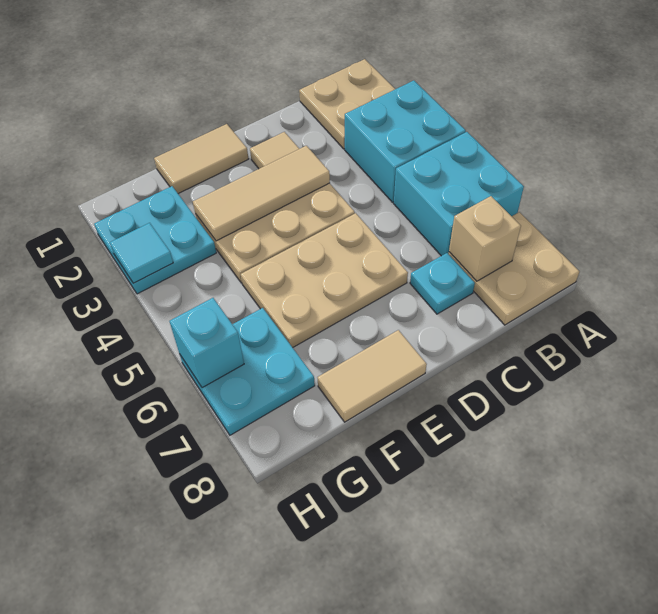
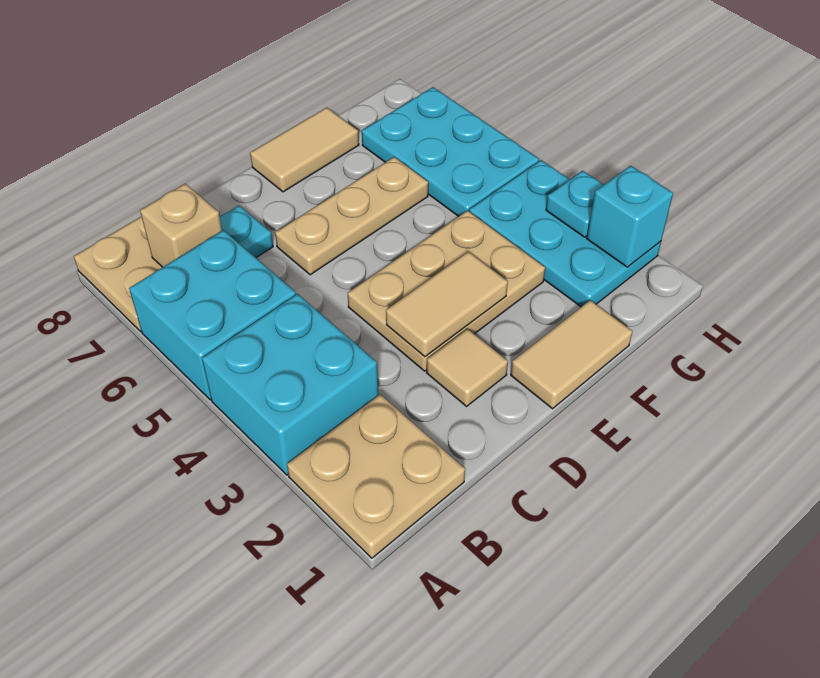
tan 1x3 tile [193,146,330,241] -> tan 1x2 tile [386,252,508,357]
tan 2x3 plate [241,213,408,348] -> tan 1x3 plate [275,157,428,275]
cyan 2x2 plate [94,186,216,294] -> cyan 2x3 plate [469,160,661,307]
cyan 2x2 plate [180,308,315,435] -> cyan 2x3 plate [362,87,539,216]
cyan 1x1 tile [110,223,173,283] -> cyan 1x1 plate [546,171,603,237]
cyan 1x1 brick [170,298,244,388] -> cyan 1x1 brick moved to [587,166,673,267]

